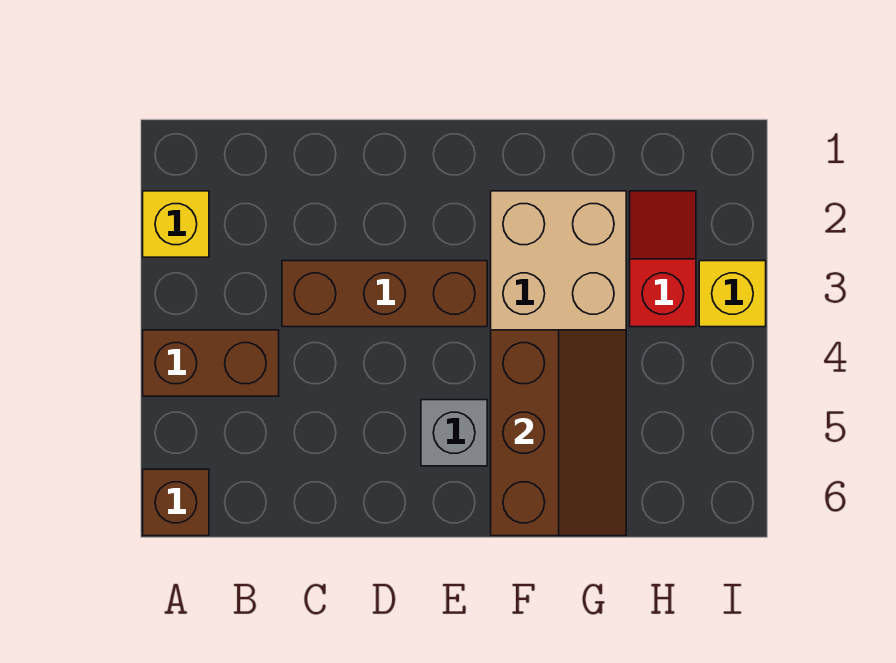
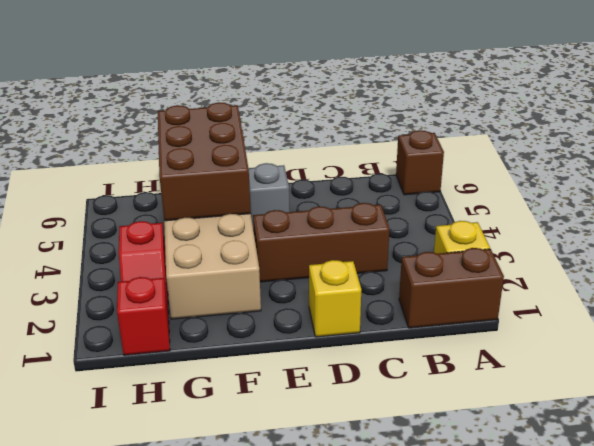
brown 1x2 brick [143,330,279,396] -> brown 1x2 brick moved to [399,248,504,328]
brown 2x3 slope [491,330,626,536] -> brown 2x3 brick [158,102,251,221]
none -> red 1x1 brick [117,277,170,355]
yellow 1x1 brick [699,261,766,327] -> yellow 1x1 brick moved to [309,260,361,337]

